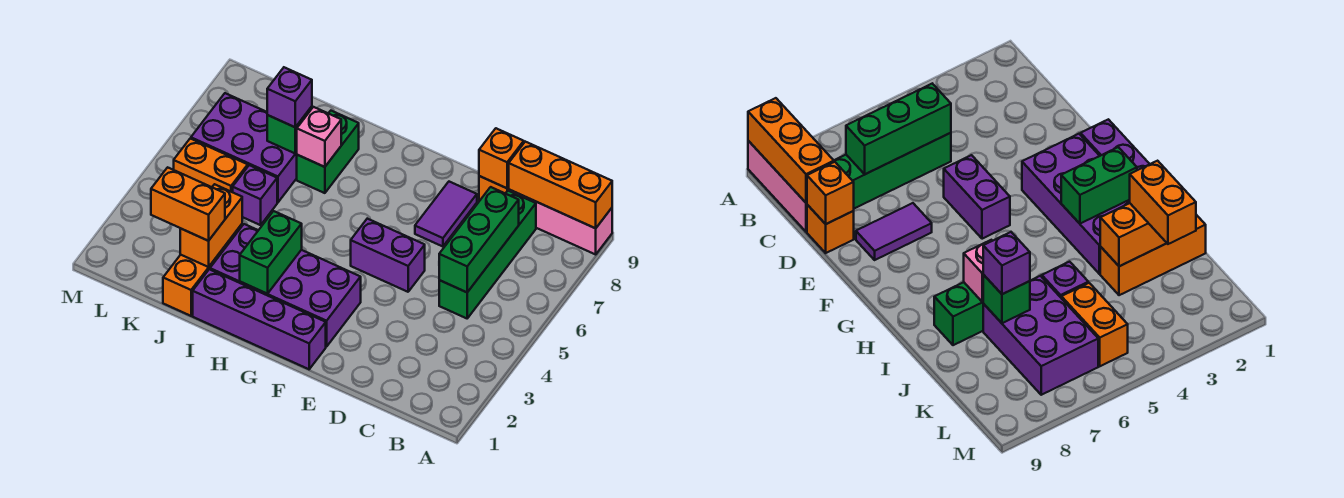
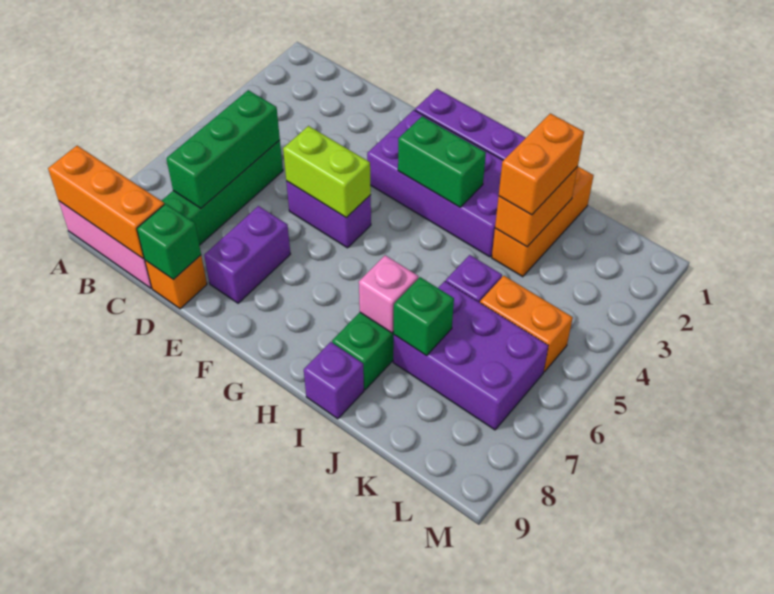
orange 1x1 brick [479,128,524,188] -> green 1x1 brick [137,204,201,280]
none -> lime 1x2 brick [283,126,371,218]
purple 1x2 tile [415,182,477,247] -> purple 1x2 brick [204,206,290,303]
green 1x2 brick [240,211,302,294] -> green 1x2 brick turned to [398,116,486,207]
orange 1x2 brick [151,167,225,241] -> orange 1x2 brick turned to [499,113,584,215]
purple 1x1 brick [267,67,312,127] -> purple 1x1 brick moved to [304,342,364,419]

